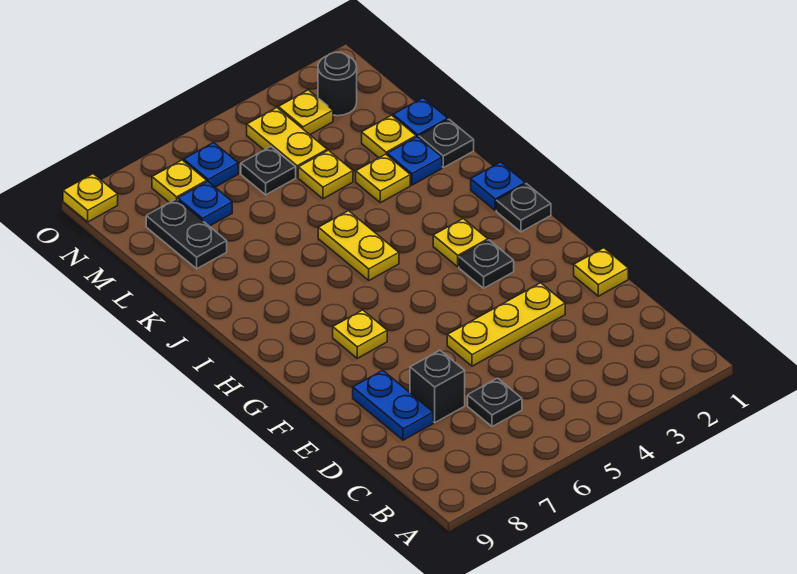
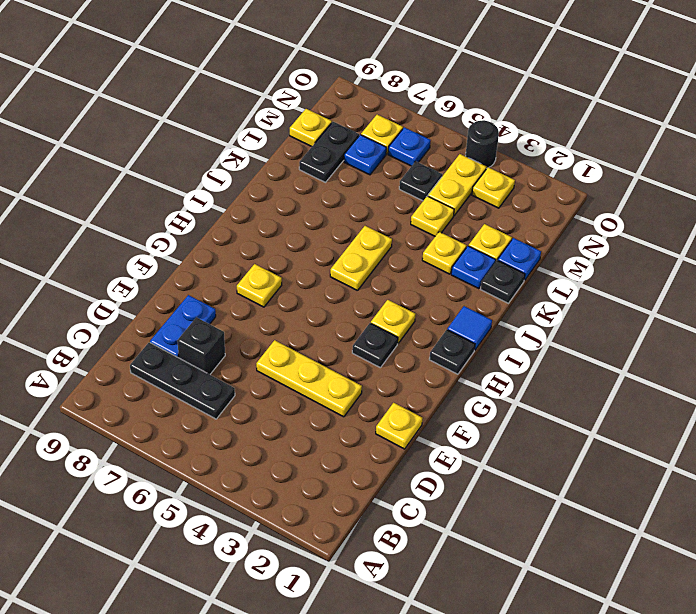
black 1x1 plate [468,378,522,427] -> black 1x3 plate [130,342,235,419]
blue 1x1 plate [471,162,525,210] -> blue 1x1 tile [447,306,492,350]
black 1x1 round brick [318,52,357,116] -> black 1x1 round brick moved to [466,120,499,168]
yellow 1x1 plate [63,174,118,222] -> yellow 1x1 plate moved to [290,109,332,147]

